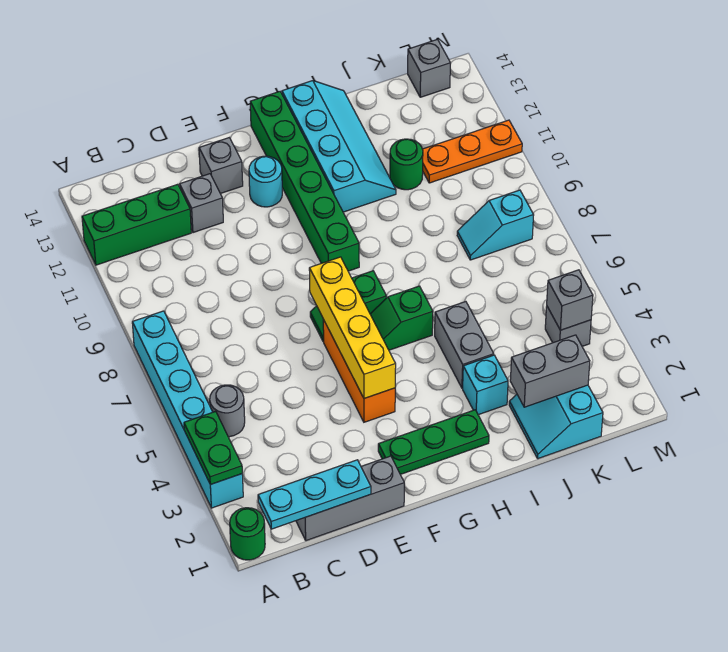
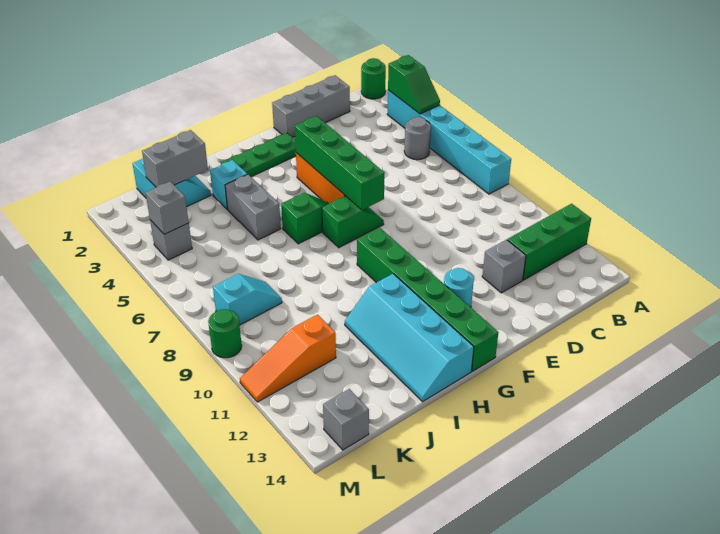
green 1x2 plate [184,411,242,485] -> green 1x2 slope [388,55,440,114]
cyan 1x3 plate [258,460,371,529] -> none
grey 1x1 brick [199,138,243,194] -> none
yellow 1x4 brick [309,257,396,398] -> green 1x4 brick [294,116,385,210]
green 1x1 round brick [390,139,423,190] -> green 1x1 round brick moved to [208,309,242,358]
orange 1x3 plate [422,120,522,183] -> orange 1x3 slope [240,314,336,402]

